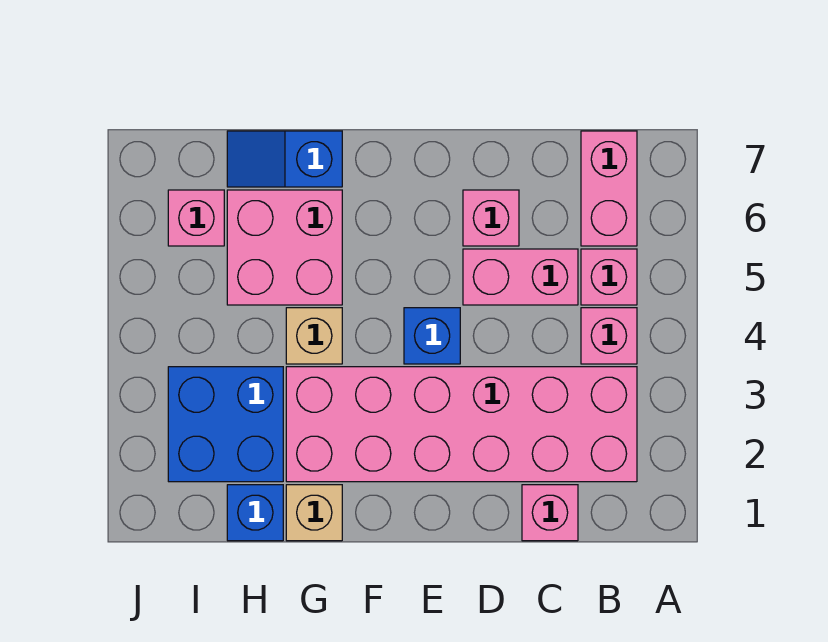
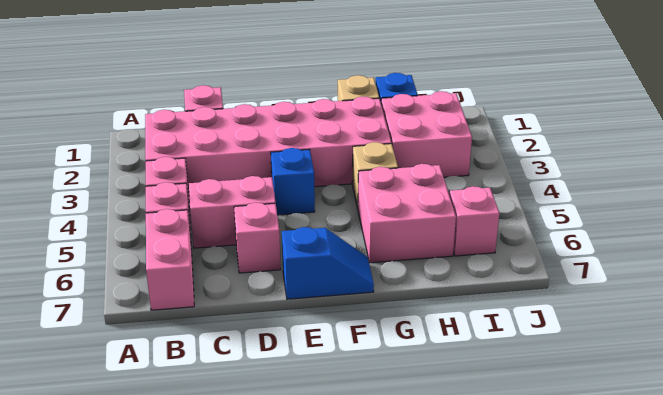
blue 1x2 slope [227,131,342,187] -> blue 1x2 slope moved to [282,227,374,299]
blue 2x2 brick [168,367,283,482] -> pink 2x2 brick [381,91,472,177]

